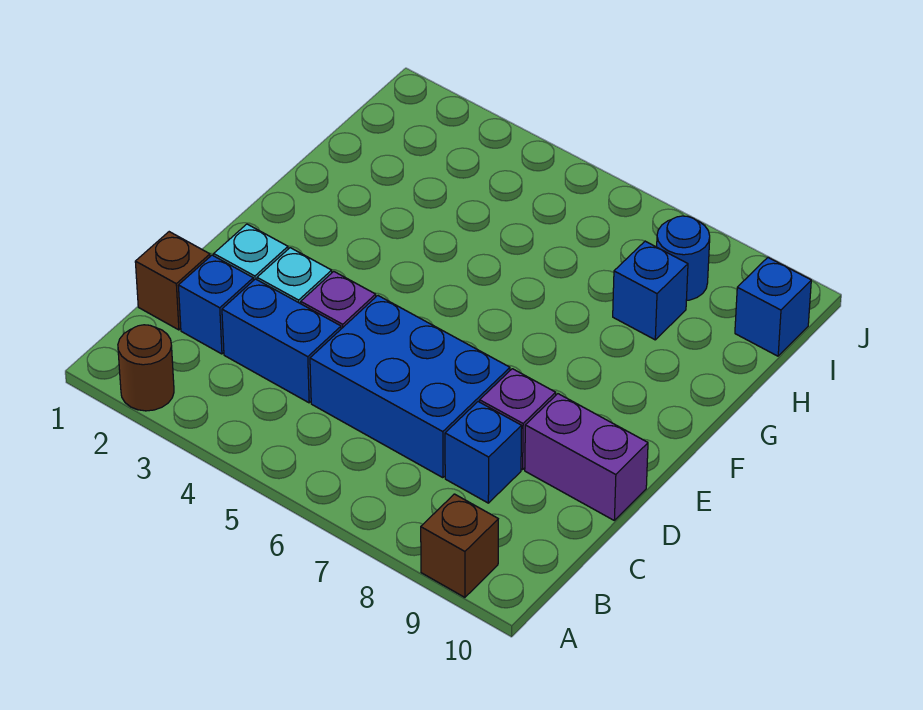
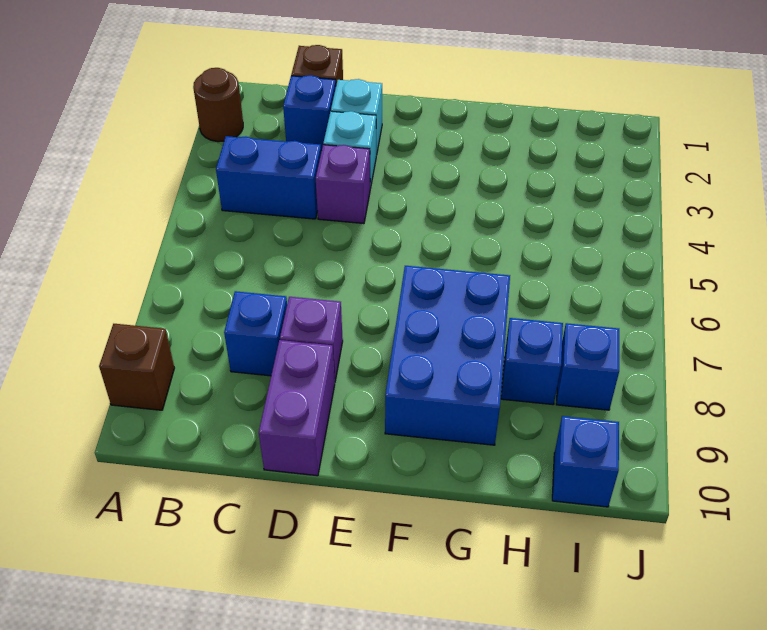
blue 1x2 brick [222,279,341,403] -> blue 1x2 brick turned to [216,136,321,219]
blue 2x3 brick [310,296,510,478] -> blue 2x3 brick moved to [385,266,510,445]
blue 1x1 round brick [657,216,710,300] -> blue 1x1 brick [556,323,619,410]

